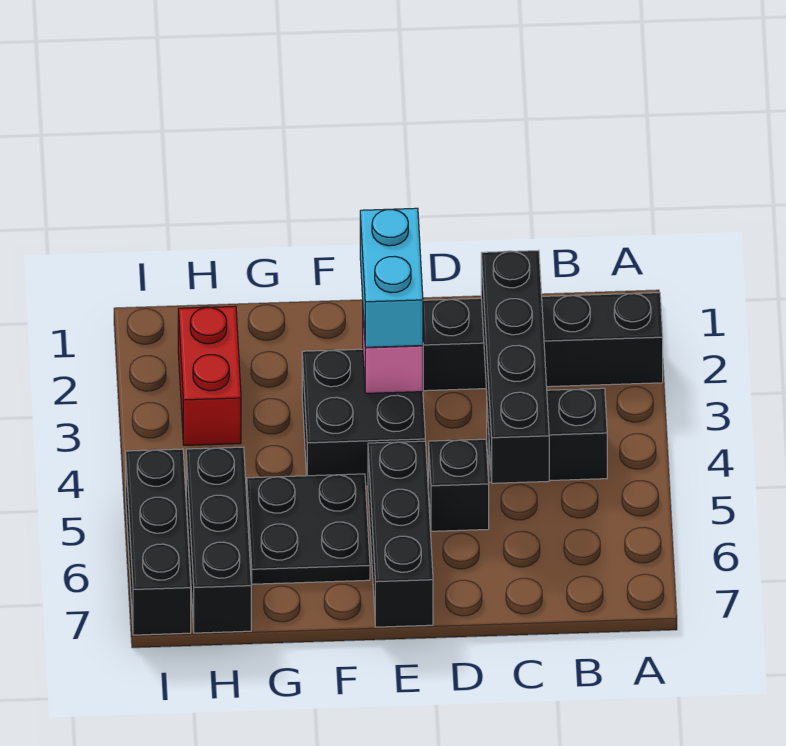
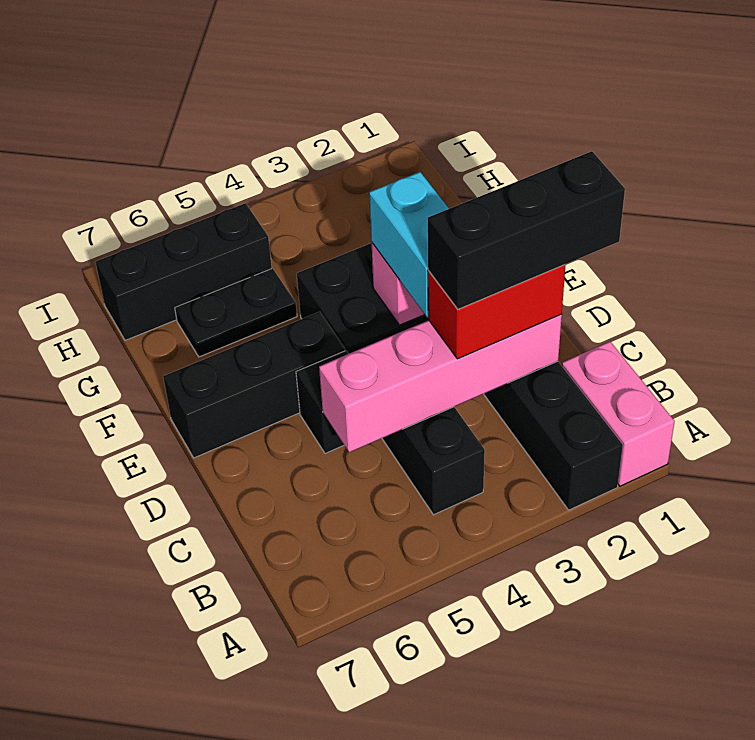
none -> pink 1x2 brick [562,342,675,486]
black 1x4 brick [481,250,549,483] -> pink 1x4 brick [319,314,562,452]
cyan 1x2 brick [360,208,423,347] -> cyan 1x2 brick turned to [369,172,449,318]
black 2x2 plate [247,474,370,584] -> black 1x2 plate [175,268,297,357]
red 1x2 brick [178,306,241,445] -> red 1x2 brick moved to [428,265,566,359]
black 1x3 brick [126,449,191,635] -> black 1x3 brick moved to [428,151,625,309]

